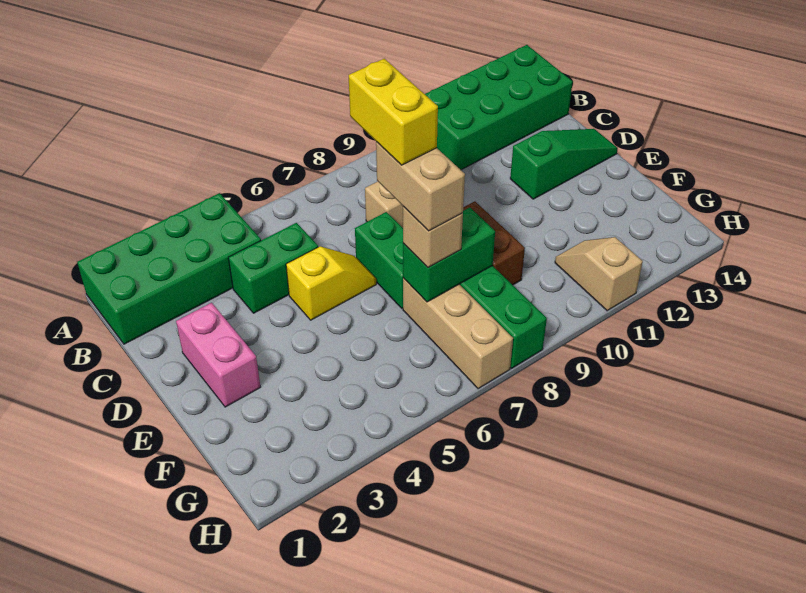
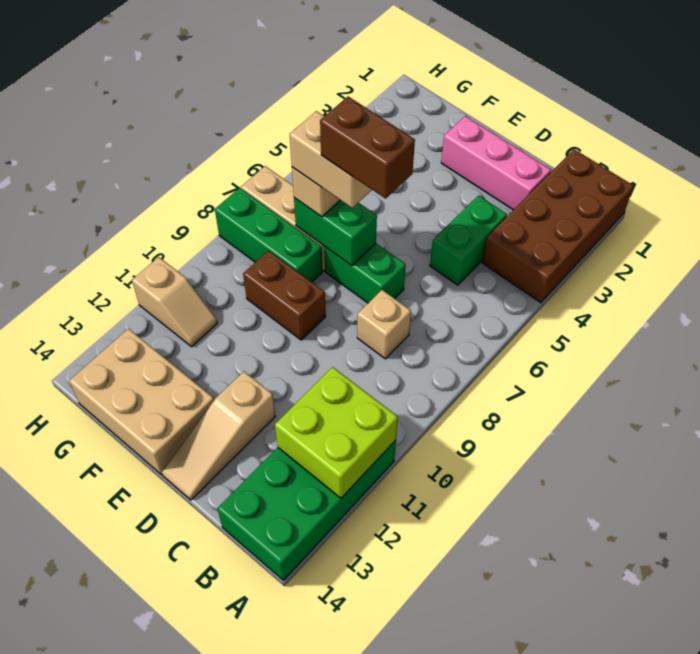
green 2x4 brick [77,193,261,344] -> brown 2x4 brick [482,149,633,303]
none -> lime 2x2 brick [275,367,398,498]
pink 1x2 brick [176,303,260,407] -> pink 1x3 brick [441,116,551,210]
yellow 1x2 slope [286,247,376,320] -> none
yellow 1x2 brick [349,59,438,165] -> brown 1x2 brick [320,96,415,199]
green 1x3 slope [510,129,618,199] -> tan 1x3 slope [162,372,275,500]
none -> tan 2x3 brick [69,329,214,475]
green 1x2 brick [403,208,495,302] -> green 1x2 brick turned to [294,198,377,266]

